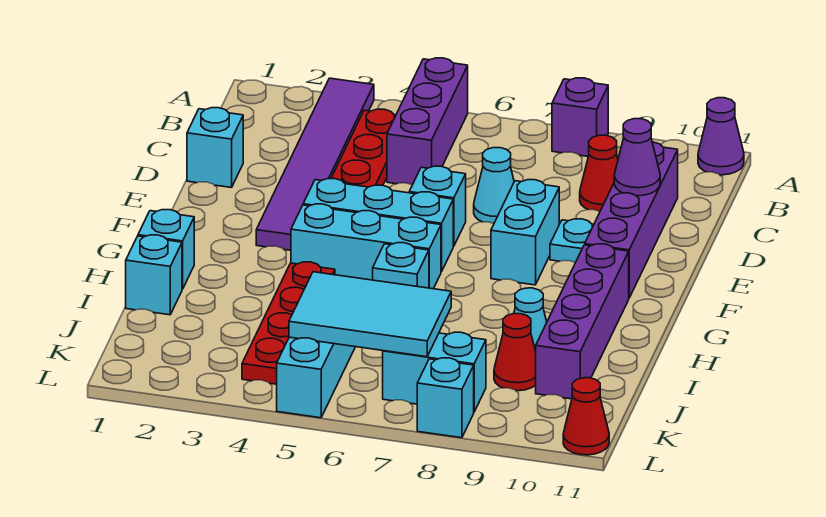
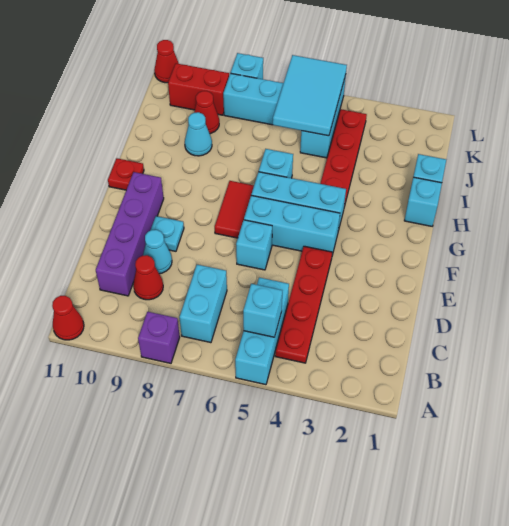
purple 1x6 tile [256,78,374,250] -> none
purple 1x3 brick [387,58,468,185] -> cyan 1x3 brick [235,278,289,385]
purple 1x1 cone [698,98,744,175] -> red 1x1 cone [52,296,84,340]
cyan 1x1 brick [187,108,243,188] -> cyan 1x1 brick moved to [243,284,282,337]
cyan 1x1 cone [474,148,514,224] -> cyan 1x1 cone moved to [143,230,172,274]
purple 1x1 cone [614,119,660,196] -> none
cyan 1x2 brick [491,180,559,285] -> cyan 1x2 brick moved to [179,265,227,343]
none -> red 1x2 tile [215,181,254,238]
purple 1x4 brick [536,244,629,399] -> none
none -> red 1x1 plate [108,158,144,190]
cyan 2x3 tile [289,272,451,357] -> cyan 2x3 tile turned to [273,55,347,136]
none -> red 1x2 brick [168,63,229,115]

